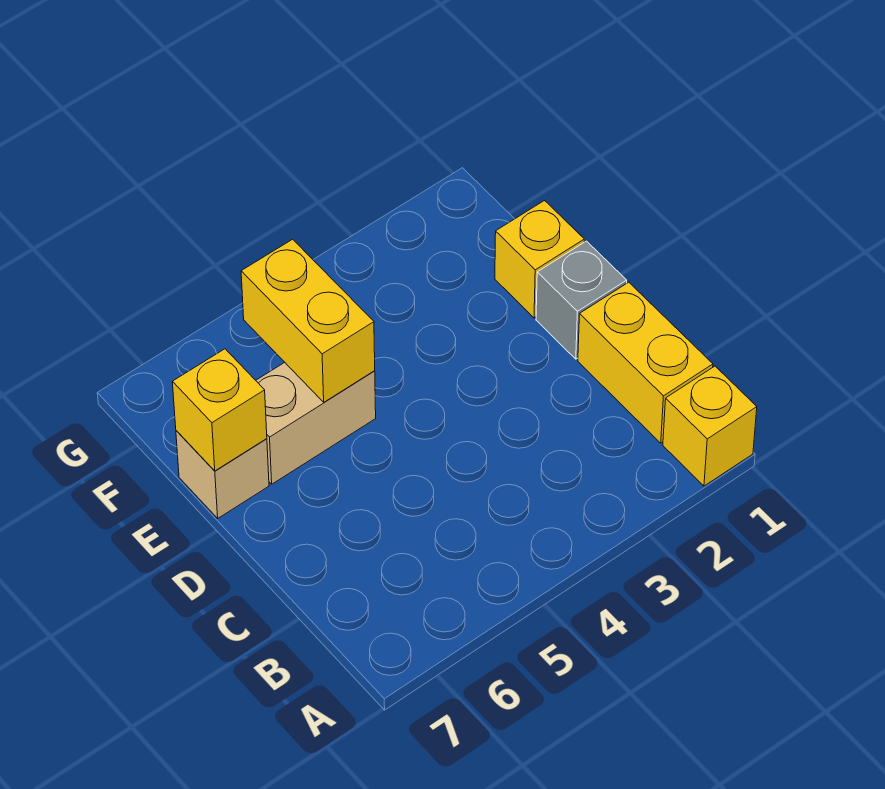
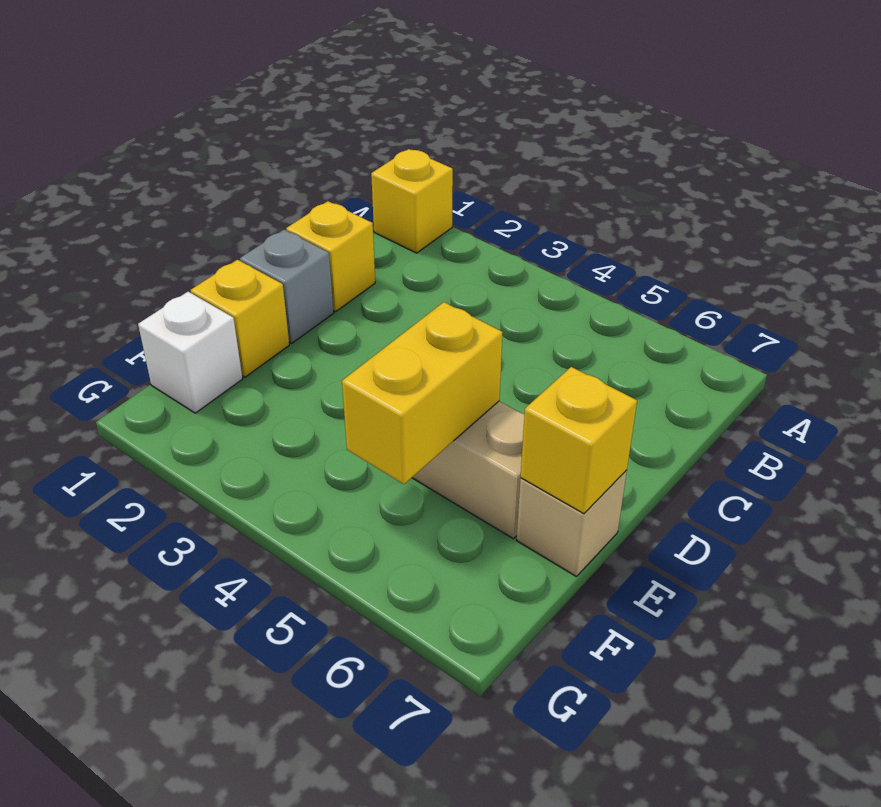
yellow 1x2 brick [578,282,713,443] -> yellow 1x1 brick [286,201,375,312]
none -> white 1x1 brick [138,292,243,413]

